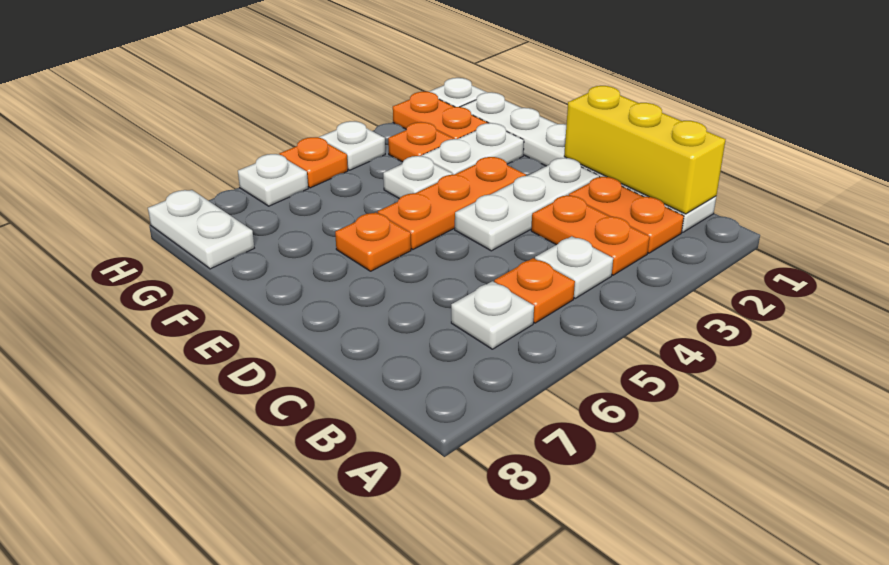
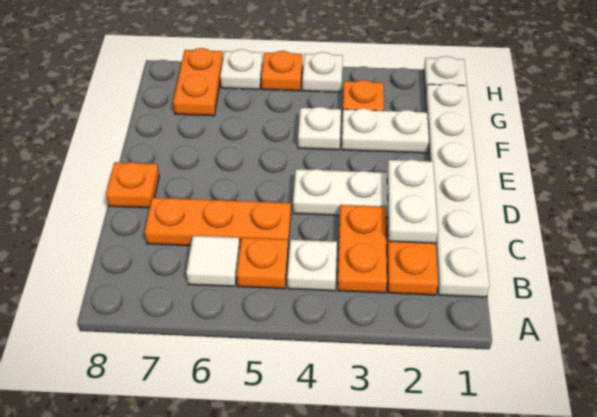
yellow 1x3 brick [564,86,726,214] -> none
white 1x1 plate [451,281,534,349] -> white 1x1 tile [186,236,240,286]
orange 1x3 plate [378,157,526,250] -> orange 1x3 plate moved to [145,198,291,246]
orange 1x1 plate [335,212,411,271] -> orange 1x1 plate moved to [106,162,159,208]
orange 1x2 plate [393,92,488,139] -> orange 1x2 plate moved to [173,48,223,116]
white 1x2 plate [148,190,254,269] -> white 1x2 plate moved to [387,160,438,243]

